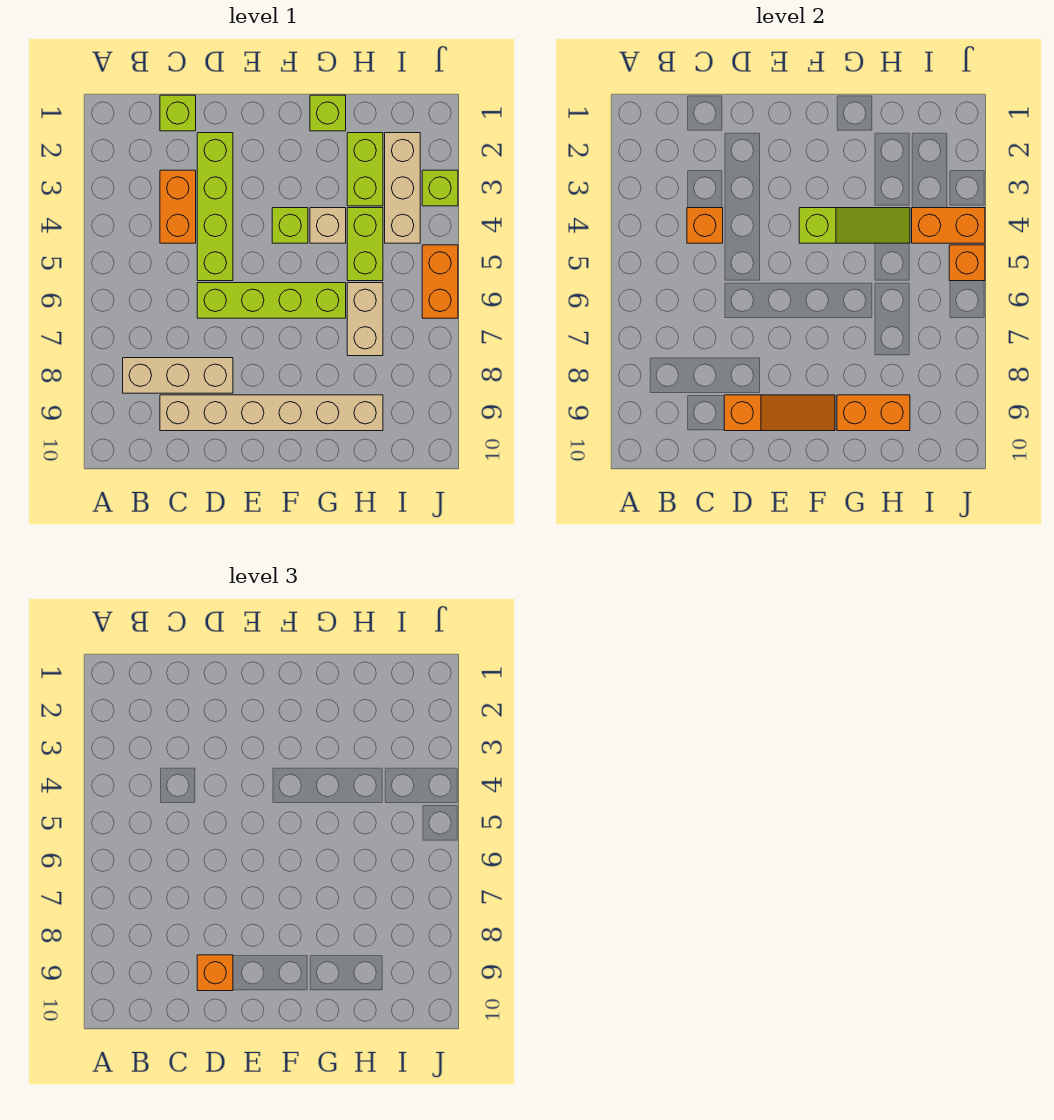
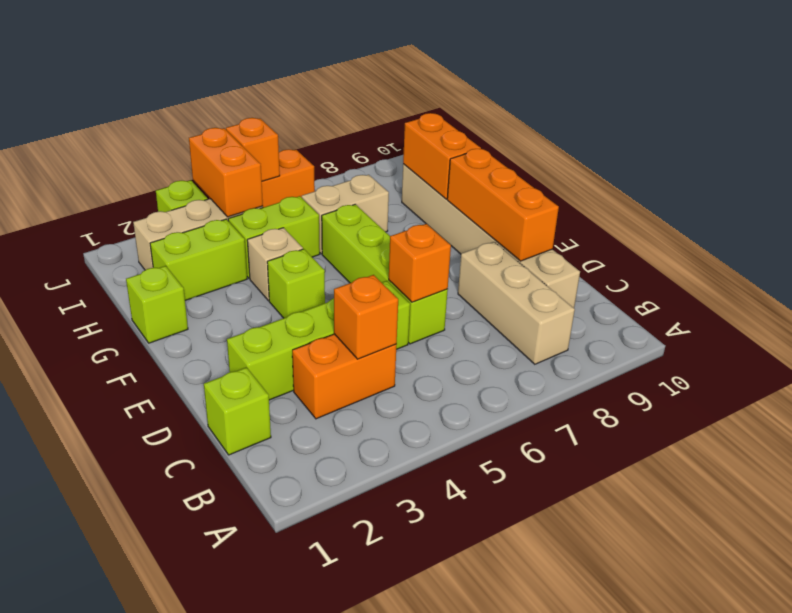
orange 1x3 slope [724,395,835,431] -> orange 1x3 brick [447,149,559,261]
orange 1x1 brick [197,955,233,991] -> orange 1x1 brick moved to [389,224,451,302]
lime 1x3 slope [799,208,910,243] -> none

